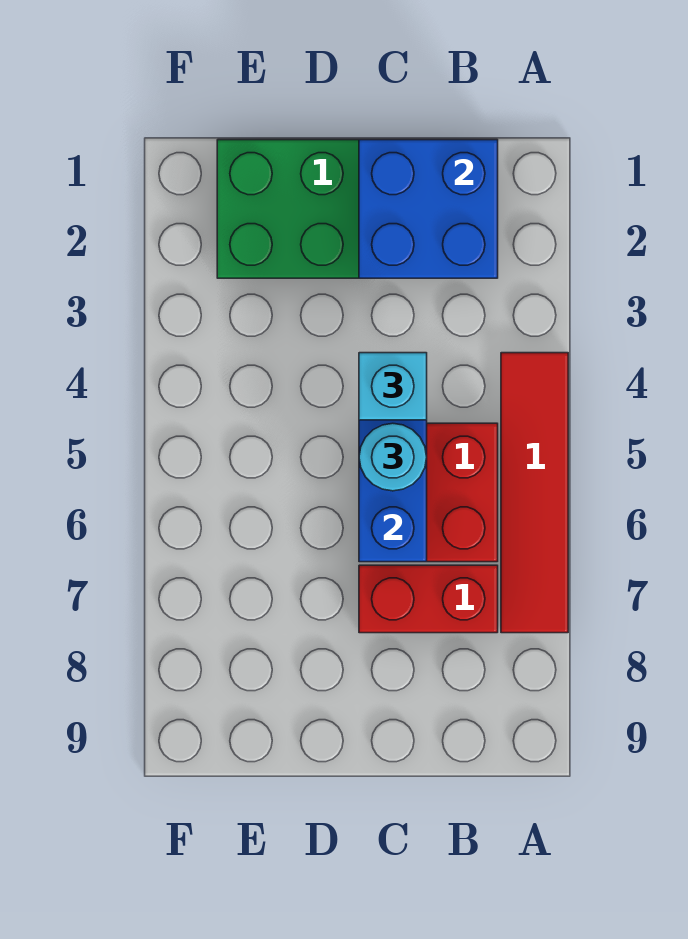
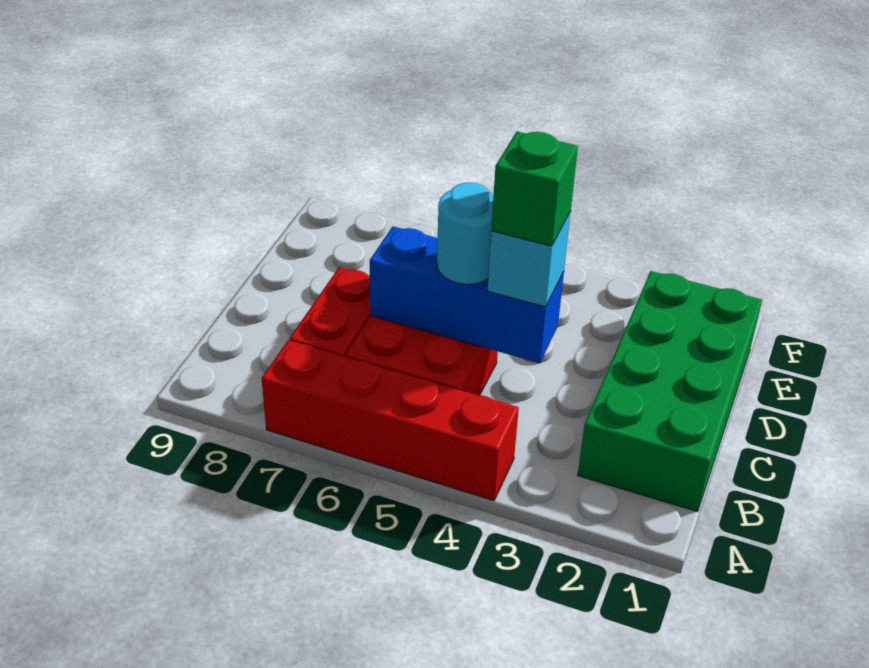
red 1x4 tile [501,353,568,633] -> red 1x4 brick [262,340,519,501]
blue 2x2 brick [359,140,498,278] -> none
none -> green 1x1 brick [491,131,578,246]

